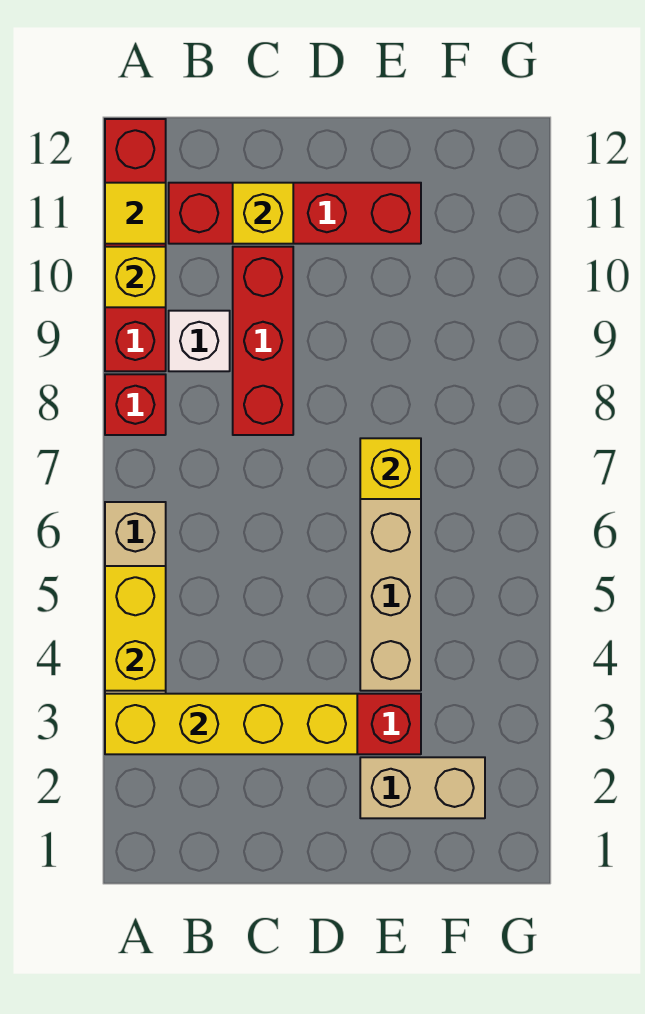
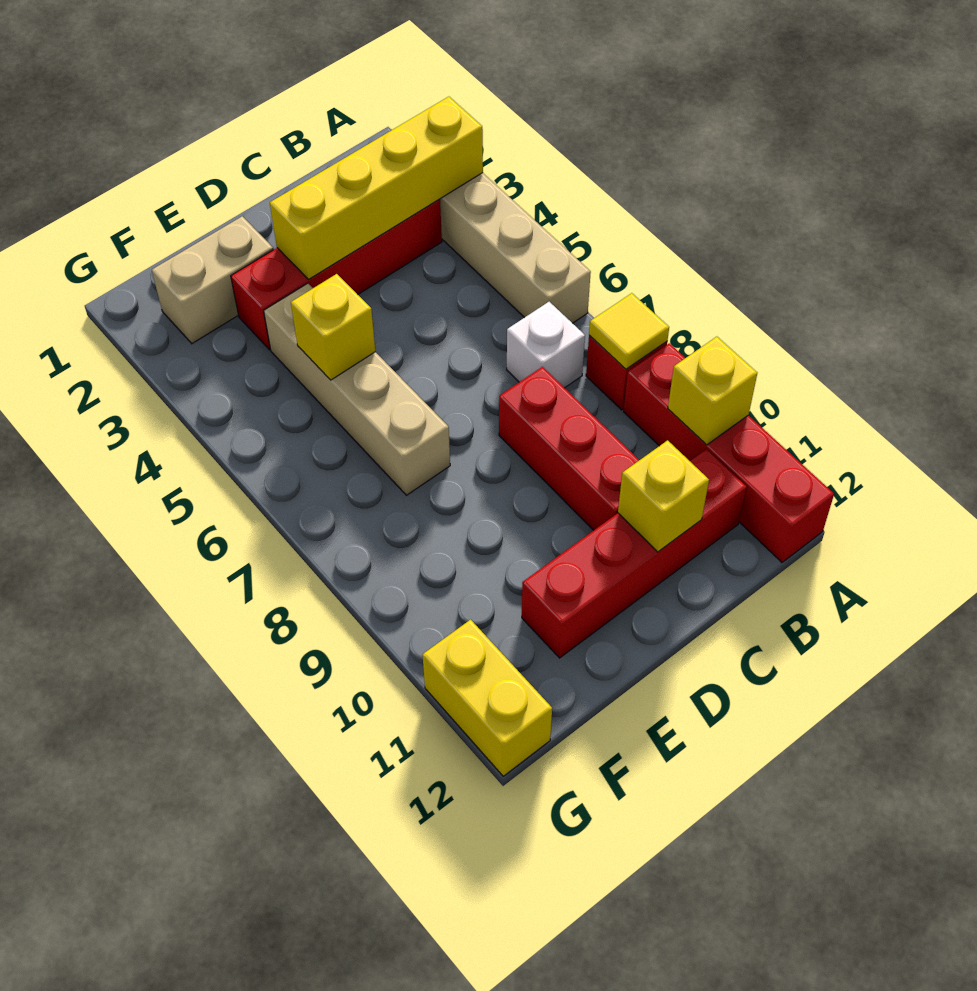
yellow 1x2 brick [105,566,166,691] -> yellow 1x2 brick moved to [423,620,552,776]
yellow 1x1 tile [105,183,166,244] -> yellow 1x1 tile moved to [589,293,669,369]
white 1x1 brick [169,311,230,371] -> white 1x1 brick moved to [507,302,585,388]
yellow 1x1 brick [360,438,421,499] -> yellow 1x1 brick moved to [291,274,375,380]

